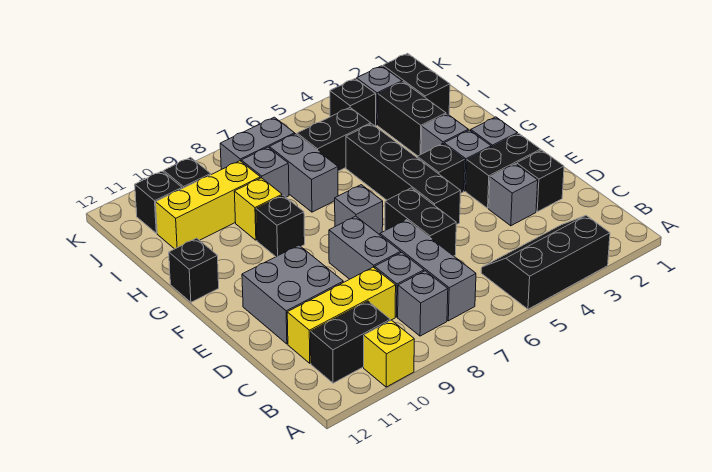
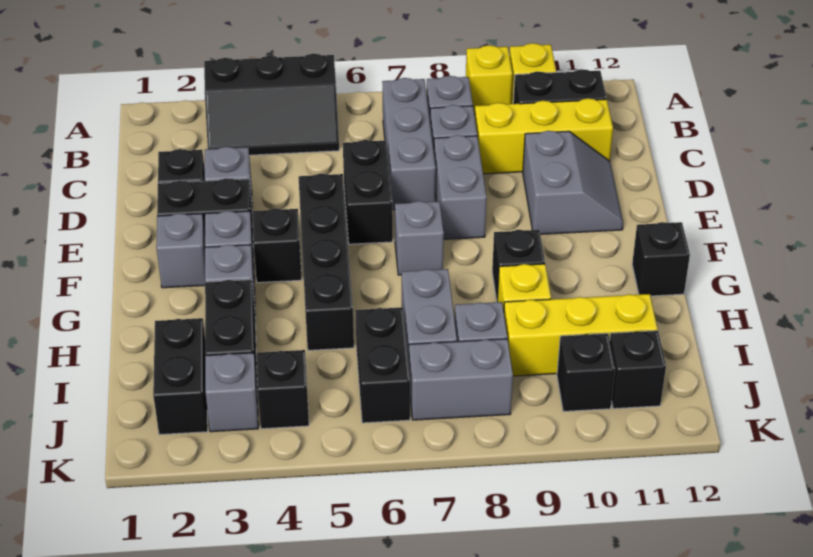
none -> yellow 1x1 brick [466,45,512,115]
grey 2x2 brick [242,245,343,344] -> grey 2x2 slope [523,131,623,234]
black 1x2 brick [297,108,371,171] -> black 1x2 brick turned to [355,307,410,423]

